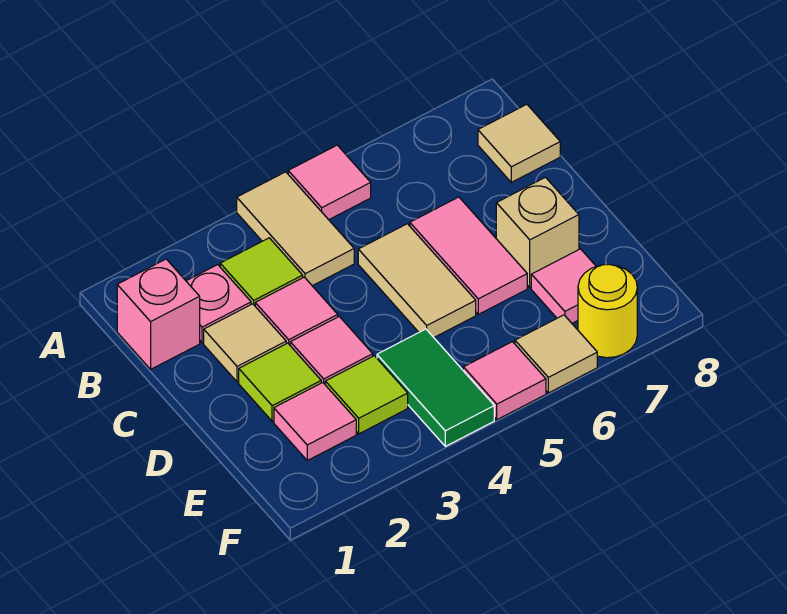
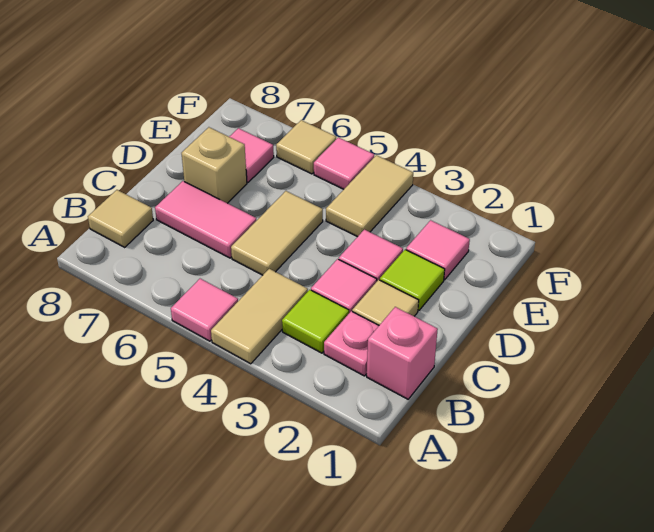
pink 1x2 tile [410,197,527,314] -> pink 1x2 tile turned to [155,181,257,258]
lime 1x1 tile [325,356,408,434] -> none
green 1x2 tile [377,329,494,446] -> tan 1x2 tile [326,155,413,237]
yellow 1x1 round brick [578,264,637,358] -> none

